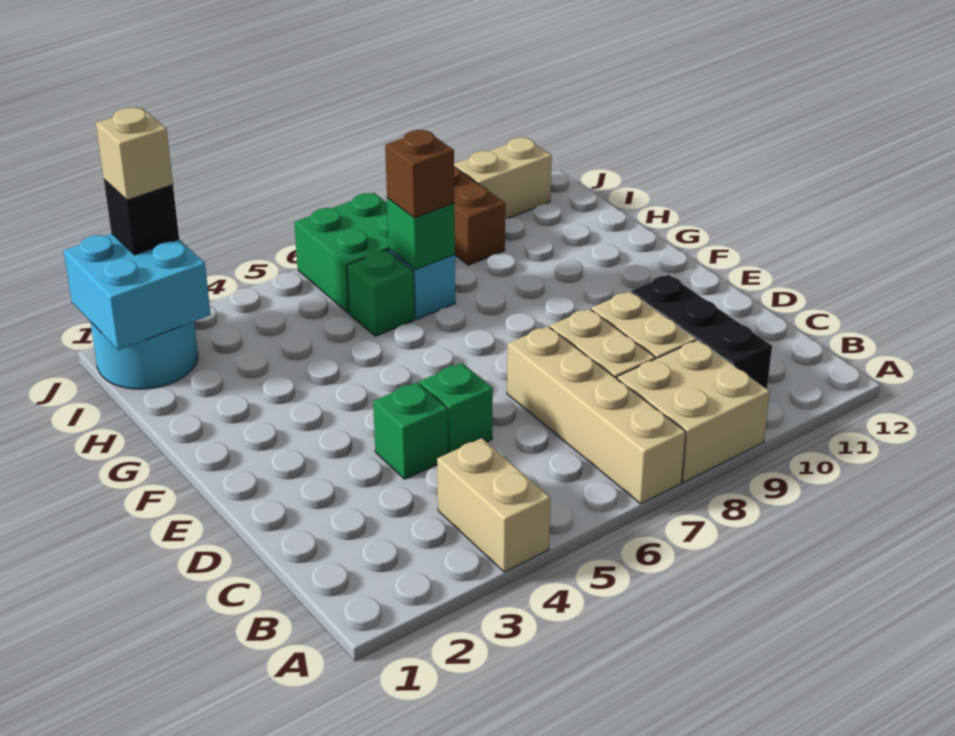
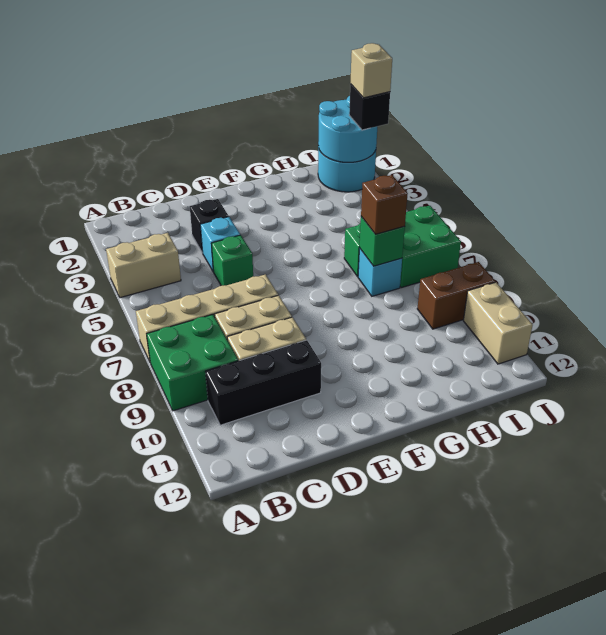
tan 2x2 brick [617,340,770,482] -> green 2x2 brick [147,315,238,411]
none -> black 1x1 brick [190,199,229,253]
green 1x1 brick [373,382,448,479] -> cyan 1x1 brick [200,217,240,272]
cyan 2x2 brick [64,234,211,350] -> cyan 2x2 round brick [318,96,377,162]

